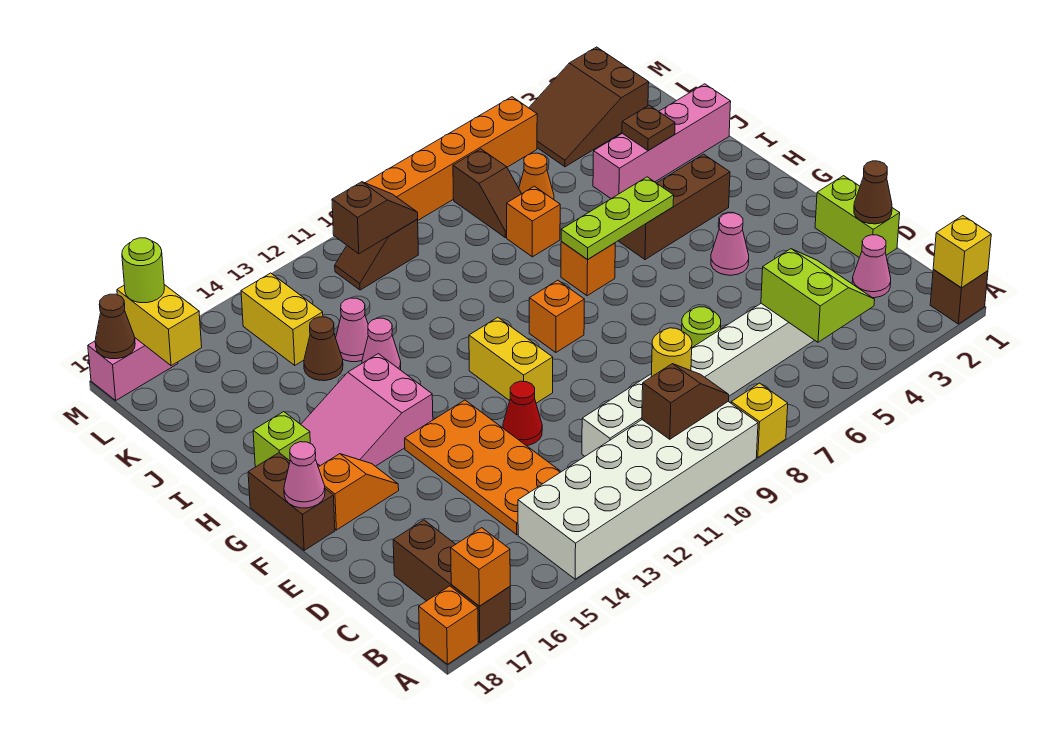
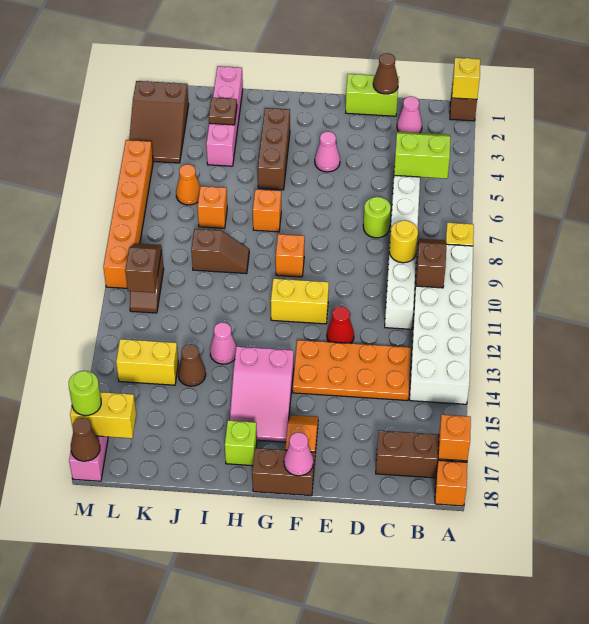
lime 1x3 plate [561,177,674,259] -> none
pink 1x1 cone [336,298,368,362] -> none
brown 1x2 slope [453,149,521,238] -> brown 1x2 slope moved to [191,229,249,274]

